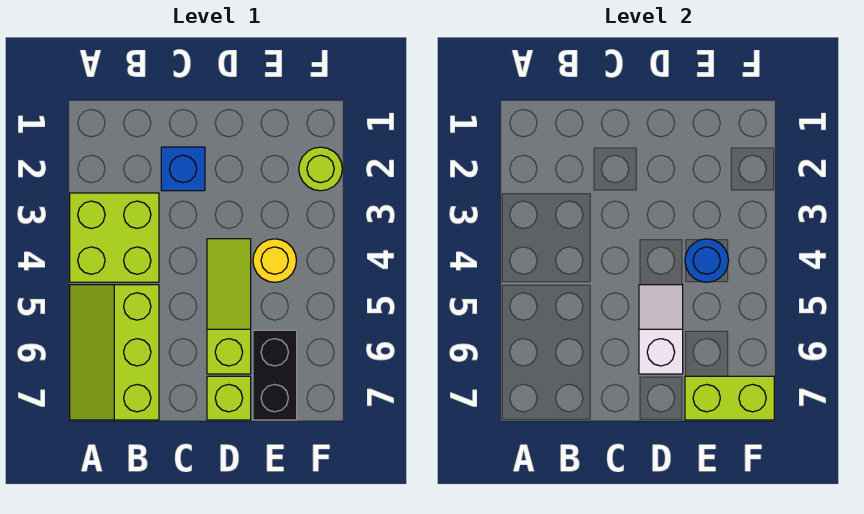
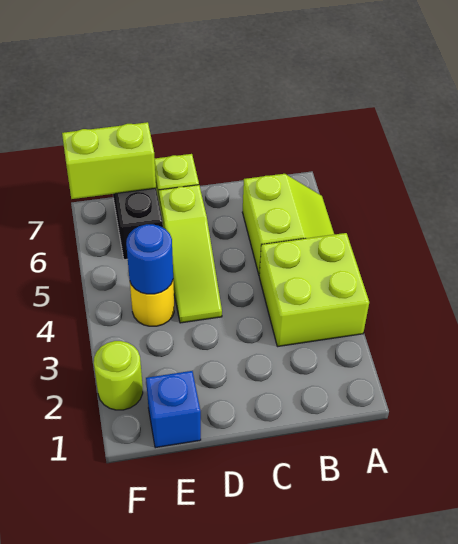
lime 2x3 slope [70,285,159,420] -> lime 2x2 slope [242,174,334,274]
blue 1x1 brick [161,147,205,191] -> blue 1x1 brick moved to [146,371,201,448]
white 1x2 slope [639,285,683,374] -> none

